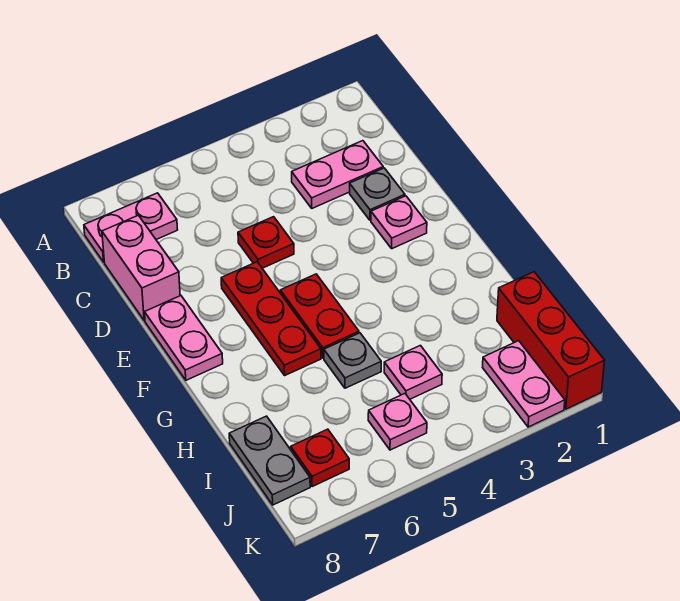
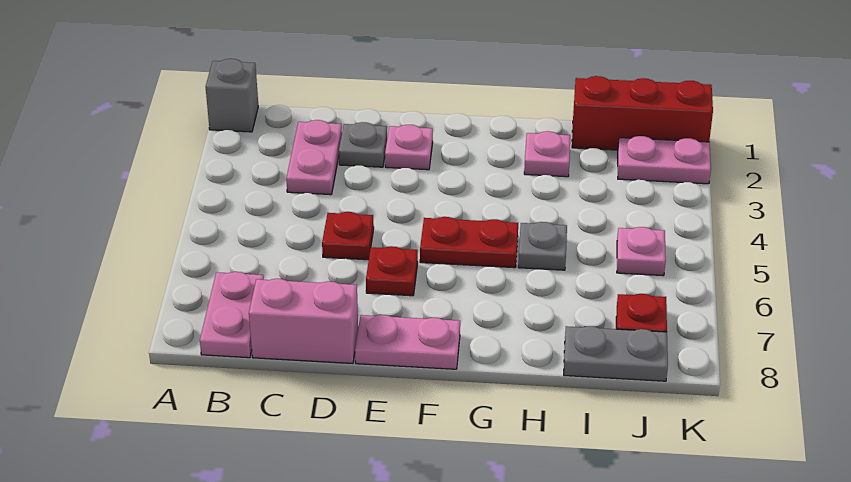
none -> grey 1x1 brick [206,59,258,132]
red 1x3 plate [221,262,321,375] -> red 1x1 plate [366,246,418,296]
pink 1x1 plate [384,345,442,399] -> pink 1x1 plate moved to [524,131,570,177]

